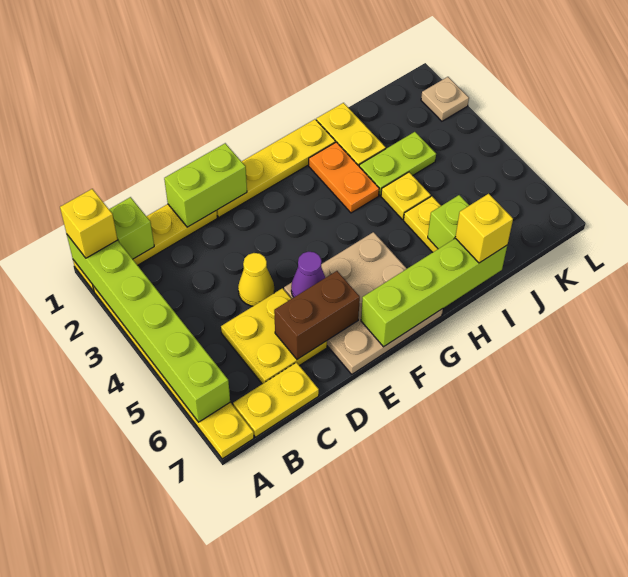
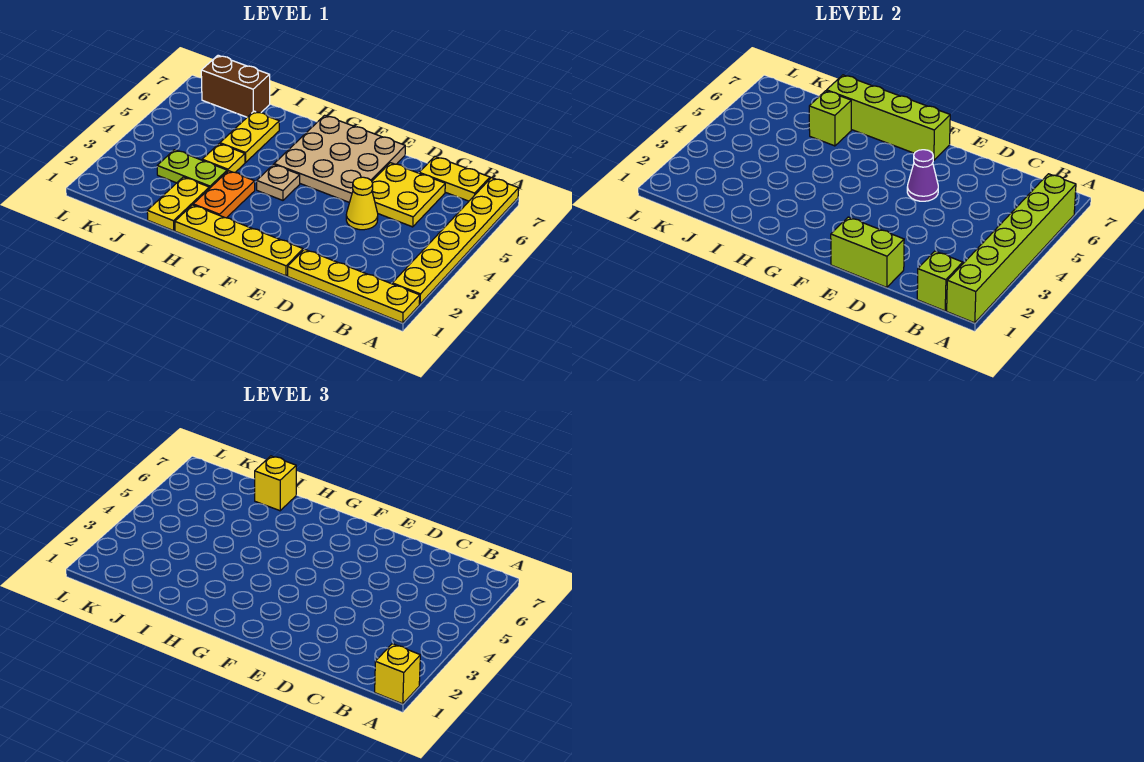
brown 1x2 brick [274,271,360,359] -> brown 1x2 brick moved to [201,55,270,117]
tan 1x1 plate [421,77,469,121] -> tan 1x1 plate moved to [257,165,300,200]

